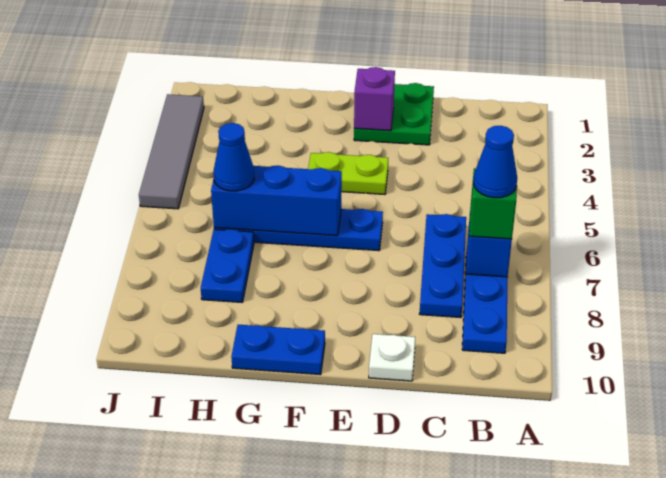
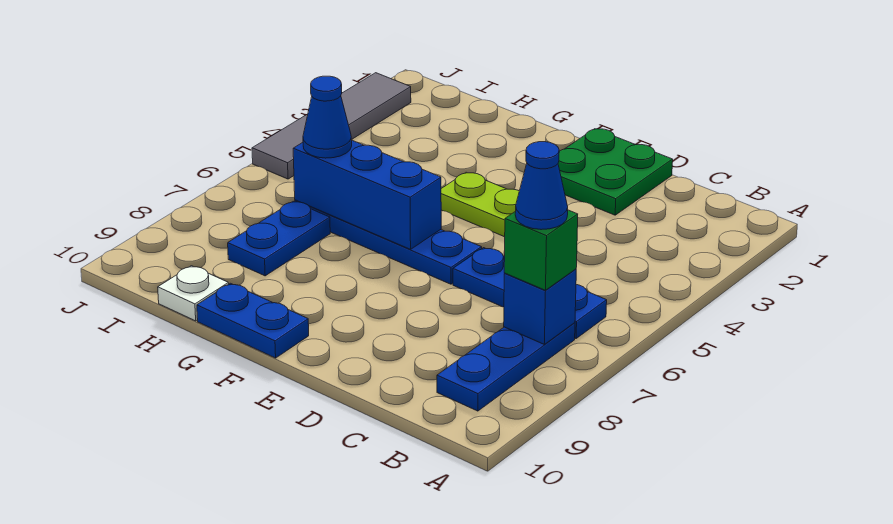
blue 1x3 plate [420,214,466,318] -> blue 1x3 plate turned to [453,248,607,339]
white 1x1 plate [369,334,415,381] -> white 1x1 plate moved to [158,266,229,321]
purple 1x1 brick [354,67,395,131] -> none

